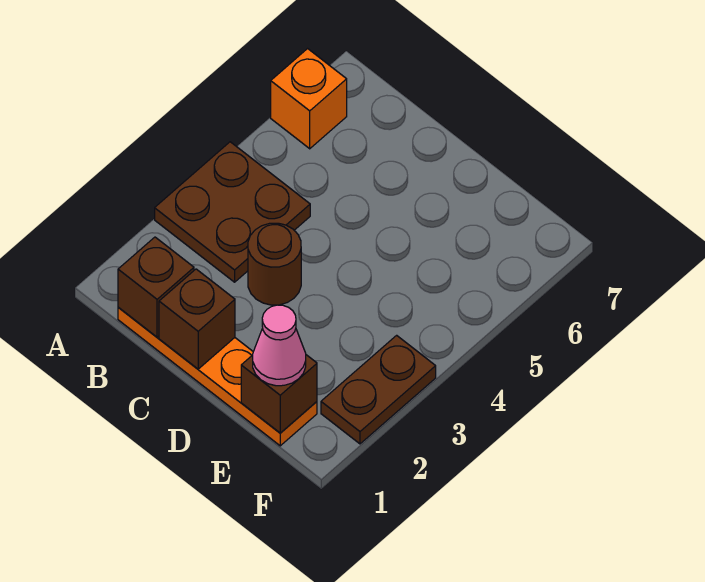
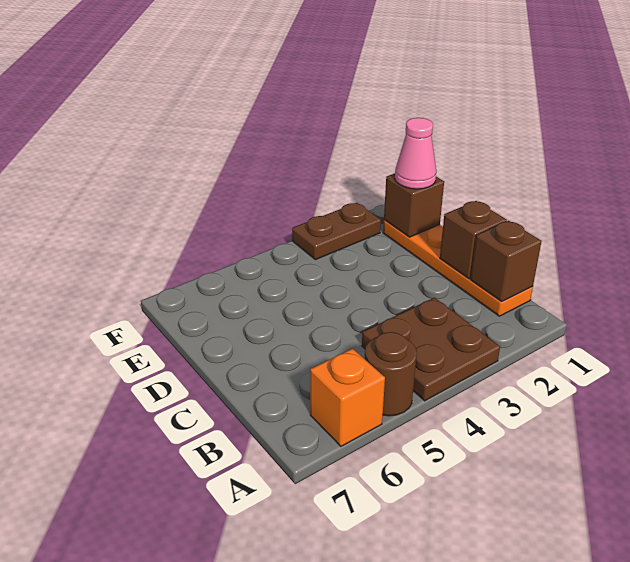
brown 1x1 round brick [248,223,301,305] -> brown 1x1 round brick moved to [365,332,417,416]

